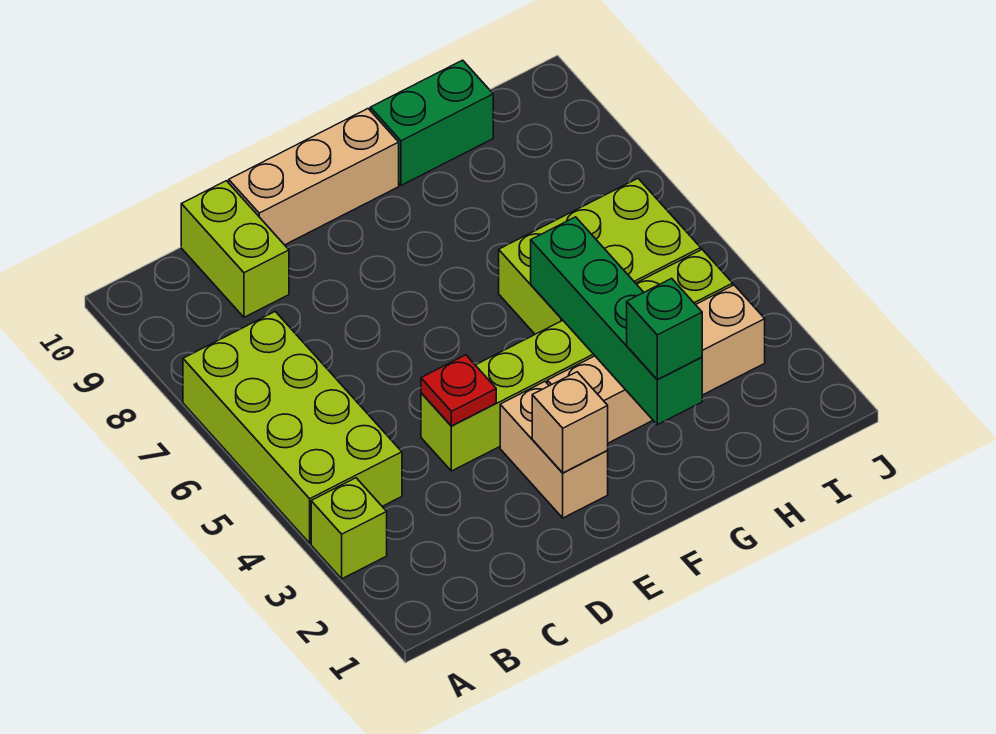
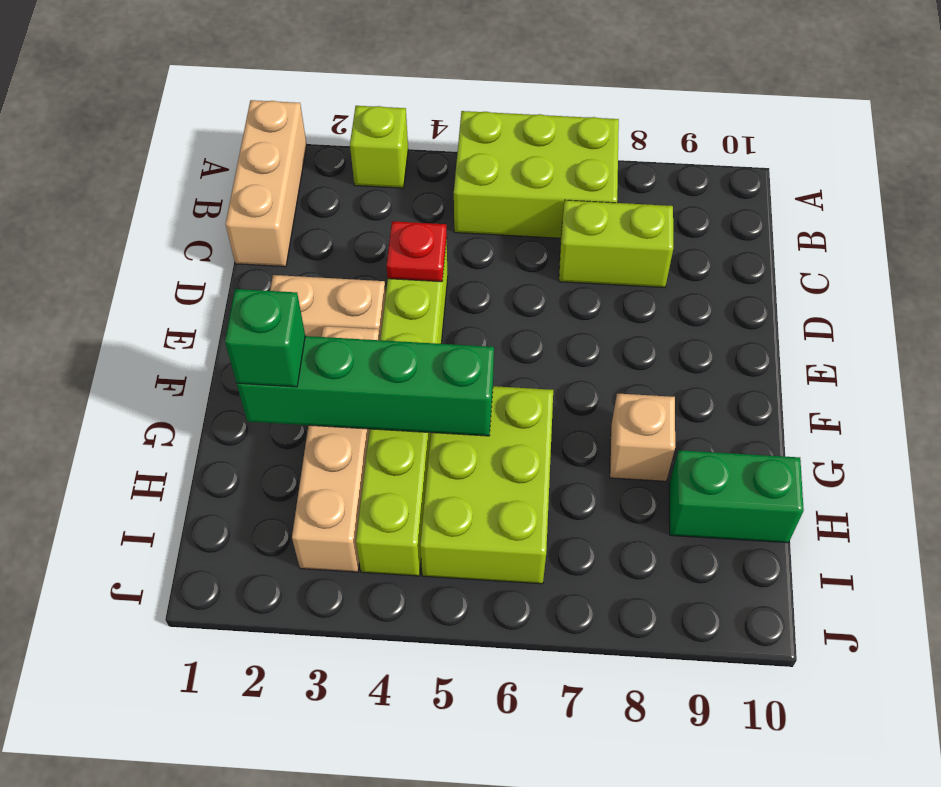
lime 2x4 brick [183,312,402,543] -> lime 2x3 brick [454,111,619,238]
lime 1x2 brick [181,181,289,317] -> lime 1x2 brick moved to [559,200,673,288]
tan 1x3 brick [229,109,399,245] -> tan 1x3 brick moved to [226,100,307,267]
tan 1x1 brick [532,372,608,473] -> tan 1x1 brick moved to [610,393,675,481]
green 1x2 brick [370,60,493,185] -> green 1x2 brick turned to [669,450,804,543]

